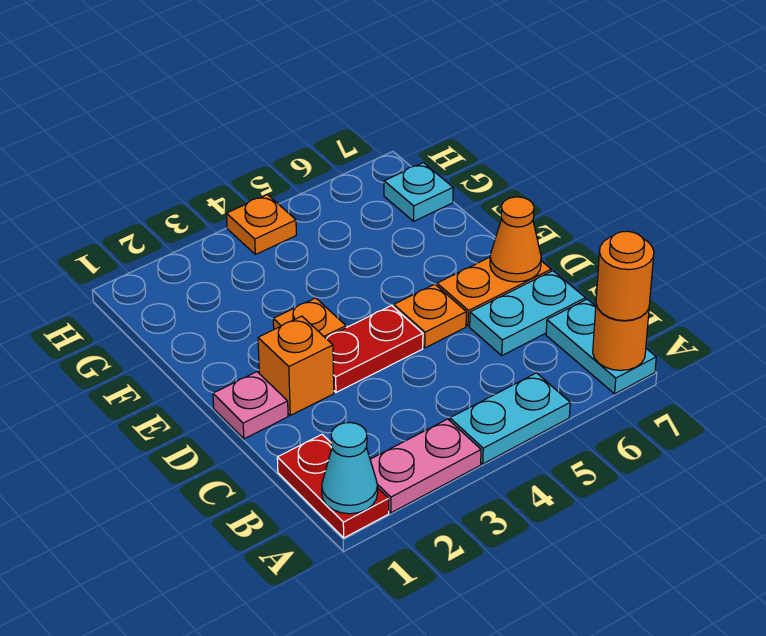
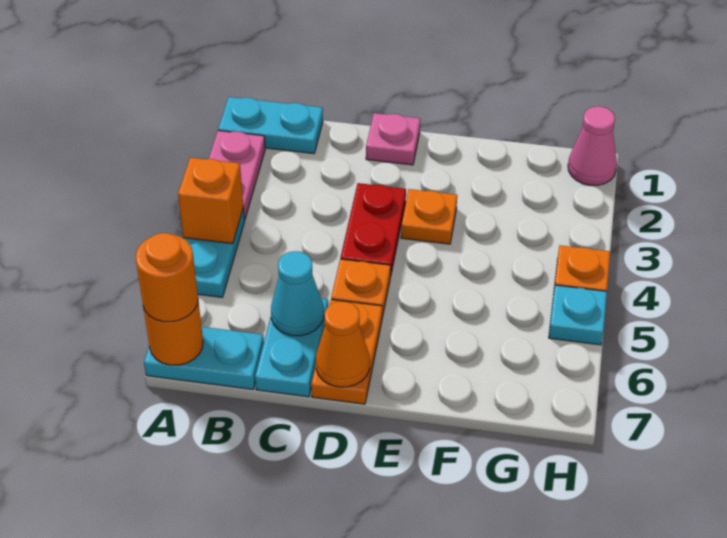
red 1x2 plate [277,435,389,538] -> cyan 1x2 plate [218,97,323,154]
cyan 1x1 cone [322,423,378,514] -> cyan 1x1 cone moved to [271,251,324,336]
orange 1x1 brick [258,316,334,415] -> orange 1x1 brick moved to [178,158,243,244]
cyan 1x1 plate [384,163,453,221] -> cyan 1x1 plate moved to [549,285,607,345]
none -> pink 1x1 cone [568,106,617,185]

